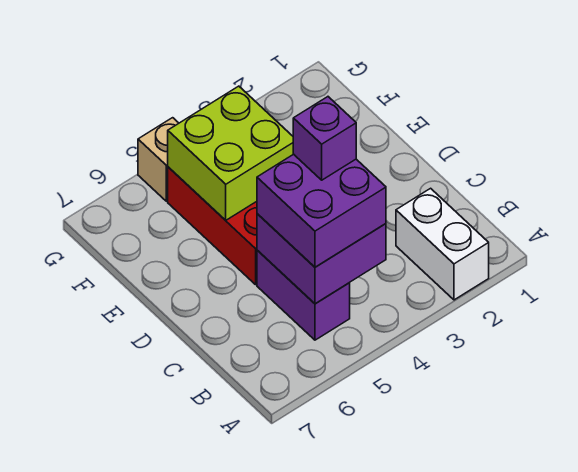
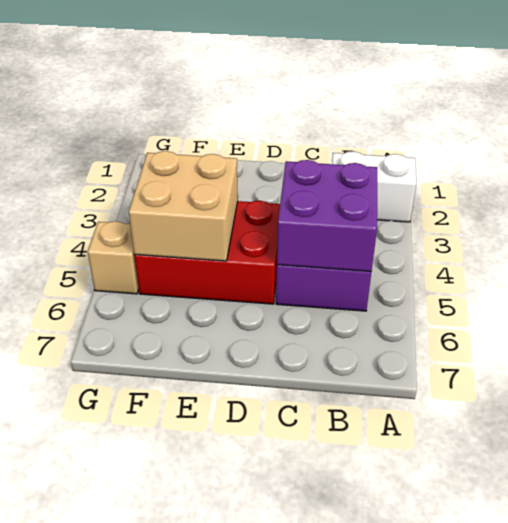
purple 2x2 brick [257,154,386,267] -> none
purple 1x1 brick [293,97,356,180] -> none
lime 2x2 brick [168,86,293,220] -> tan 2x2 brick [129,151,238,261]

